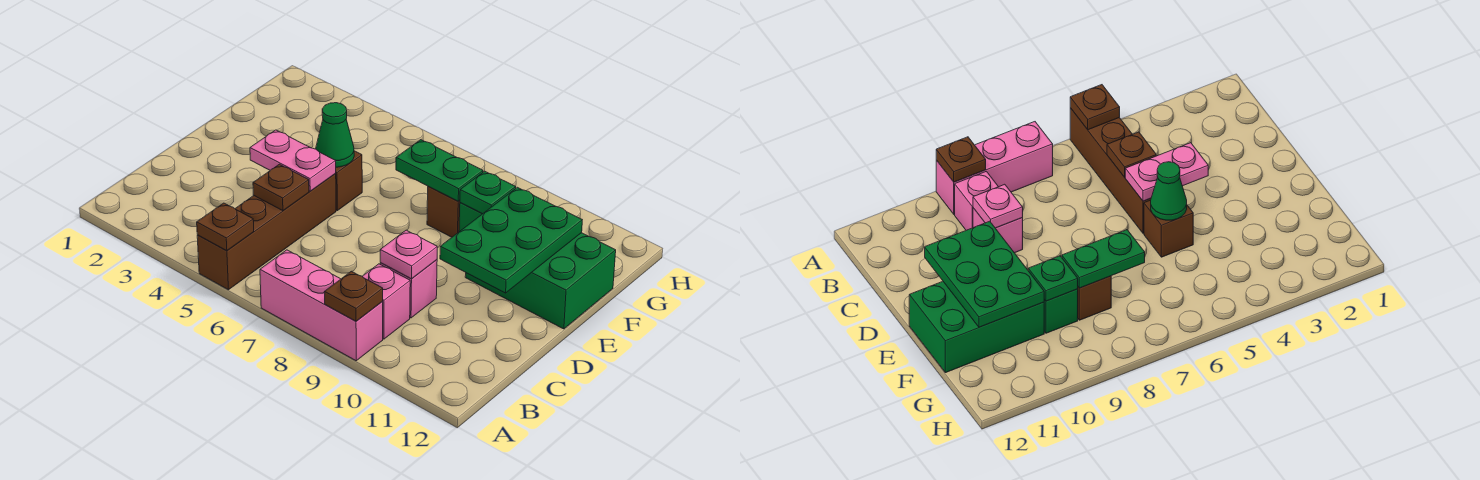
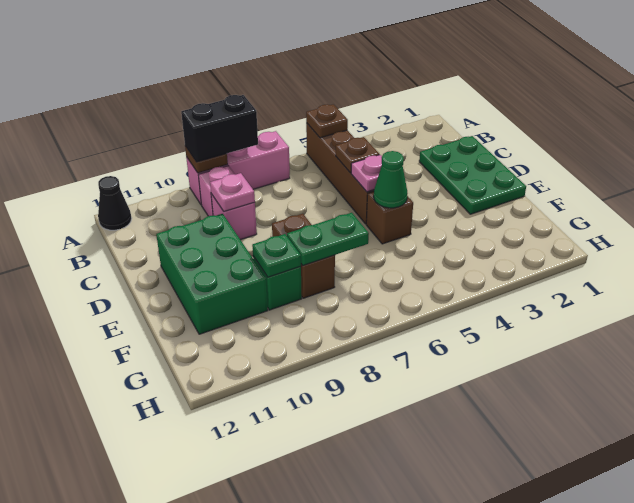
none -> black 1x2 brick [181,95,258,162]
none -> black 1x1 cone [98,176,132,230]
pink 1x2 plate [250,130,336,191] -> pink 1x1 plate [351,155,382,192]
green 2x3 plate [440,187,582,293] -> green 2x3 plate moved to [419,136,526,214]
green 2x3 brick [465,233,616,329] -> green 2x3 brick turned to [156,214,268,334]
brown 1x1 brick [427,187,460,237] -> brown 1x2 brick [272,214,335,298]

